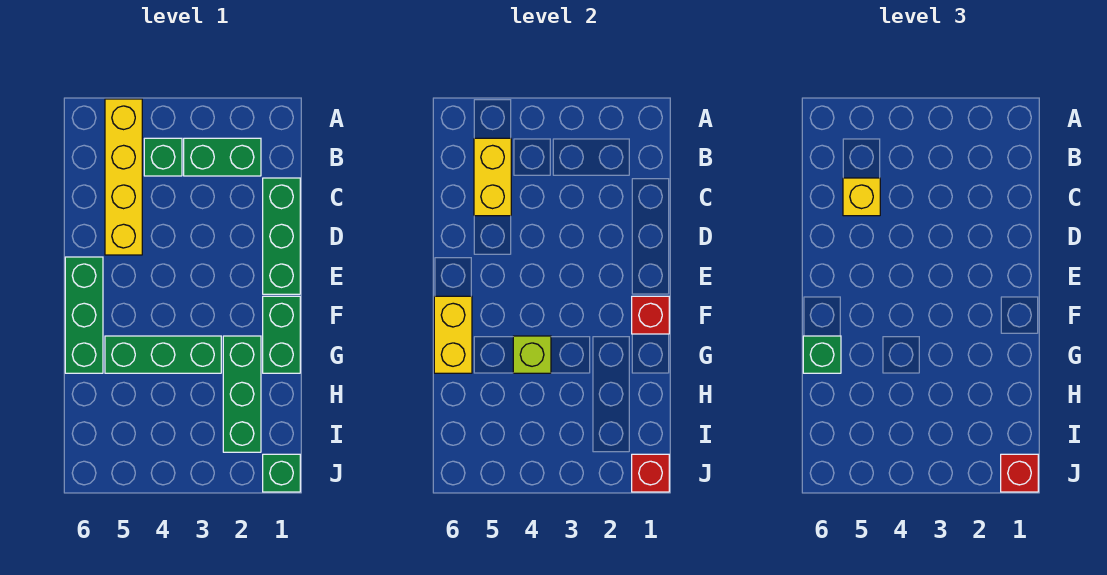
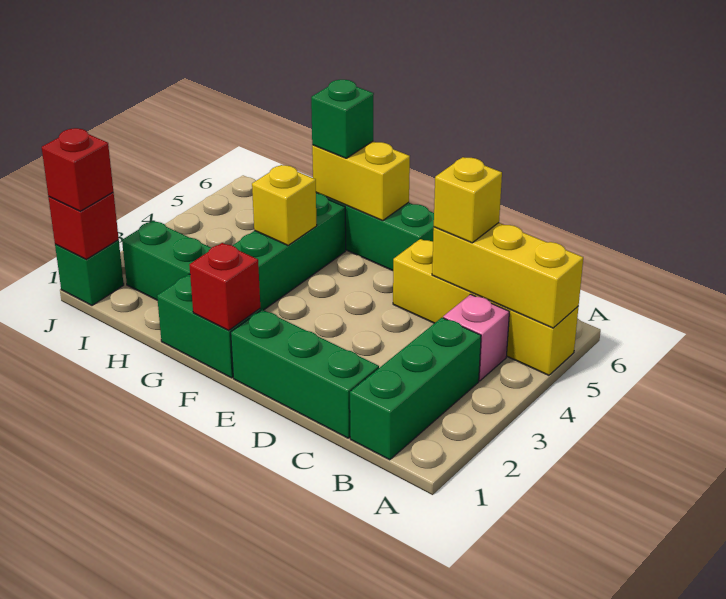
green 1x2 brick [184,138,261,176] -> green 1x3 brick [350,318,481,460]
green 1x1 brick [144,138,182,176] -> pink 1x1 brick [443,294,509,381]
yellow 1x2 brick [474,138,511,216] -> yellow 1x3 brick [432,223,583,328]
lime 1x1 brick [513,336,551,373] -> yellow 1x1 brick [252,165,317,245]

